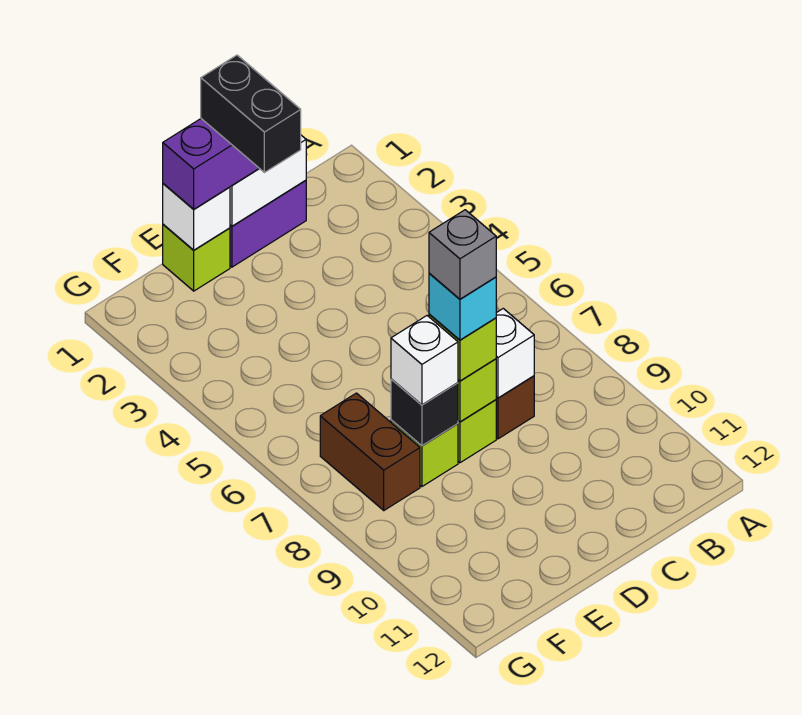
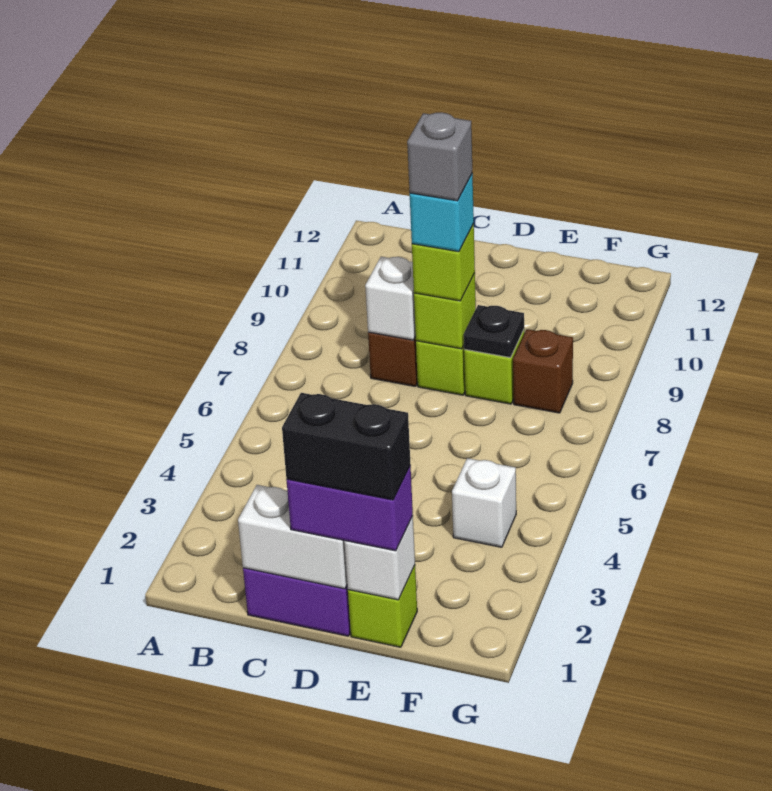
black 1x2 brick [201,55,301,172] -> black 1x2 brick turned to [282,393,410,500]
black 1x1 brick [391,379,458,446] -> black 1x1 plate [464,305,524,358]
white 1x1 brick [391,316,458,405] -> white 1x1 brick moved to [452,458,516,547]
brown 1x2 brick [320,393,420,510] -> brown 1x1 brick [513,329,573,413]

